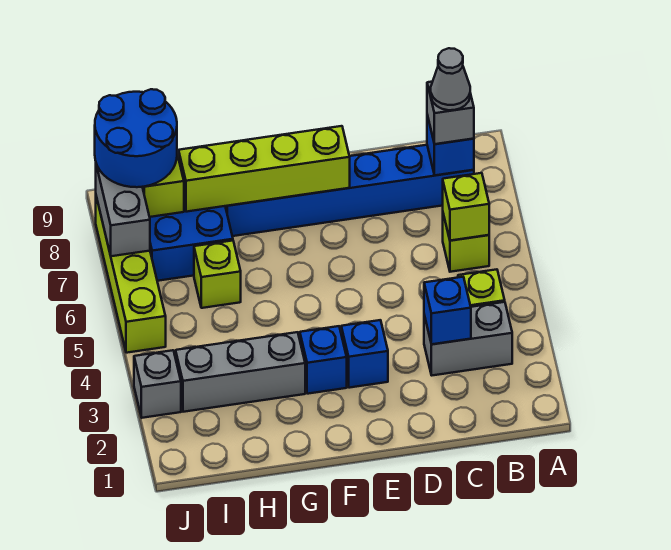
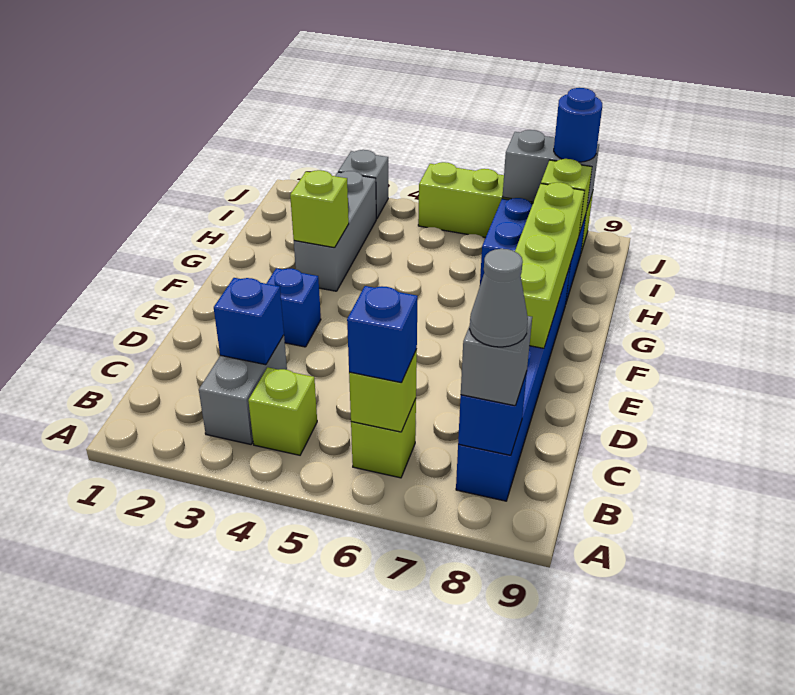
blue 1x1 brick [300,326,347,394] -> blue 1x1 brick moved to [347,286,418,383]
lime 1x1 brick [194,241,241,308] -> lime 1x1 brick moved to [290,170,349,248]
blue 2x2 round brick [95,89,177,187] -> blue 1x1 round brick [554,88,602,162]

